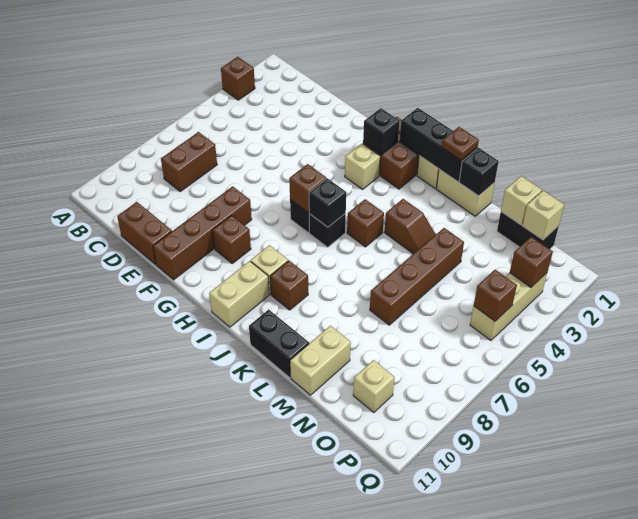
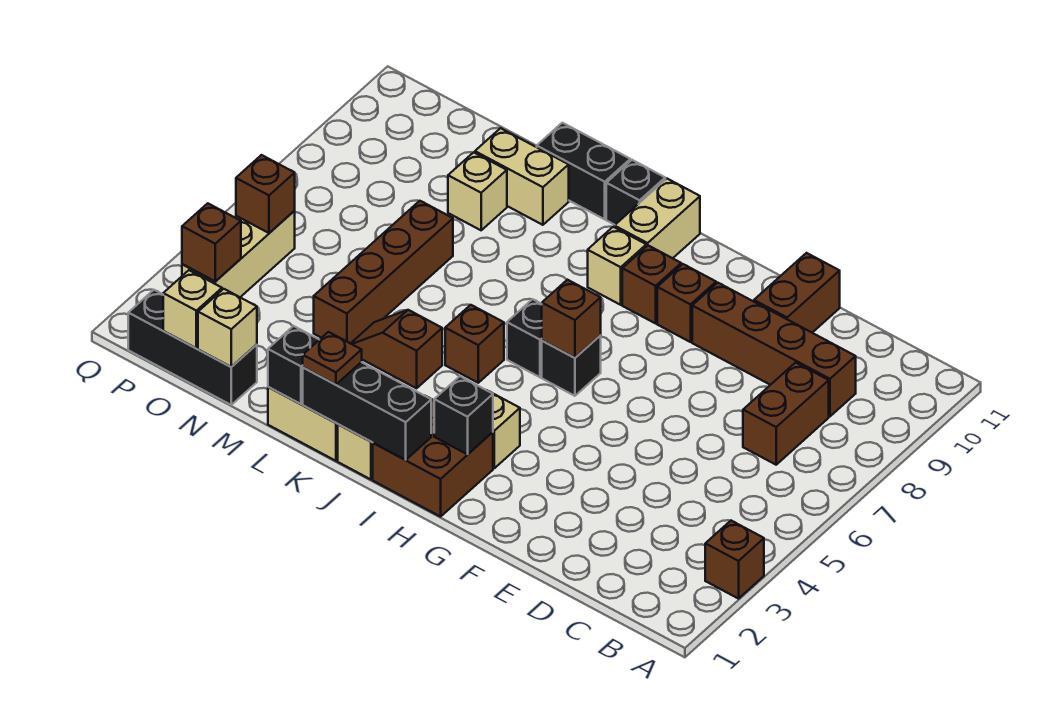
brown 1x2 brick [117,202,172,264] -> brown 1x2 brick turned to [754,253,840,333]
brown 1x4 brick [153,186,252,280] -> brown 1x4 brick turned to [692,283,856,416]
black 1x1 brick [309,178,346,227] -> black 1x1 brick moved to [606,160,665,225]
brown 1x1 brick [270,261,308,310] -> brown 1x1 brick moved to [622,245,681,323]
tan 1x2 brick [290,326,351,395] -> tan 1x2 brick turned to [475,128,569,225]
black 1x2 brick [497,212,559,249] -> black 1x3 brick [128,290,257,405]
tan 1x1 brick [353,360,395,412] -> tan 1x1 brick moved to [448,152,507,230]

